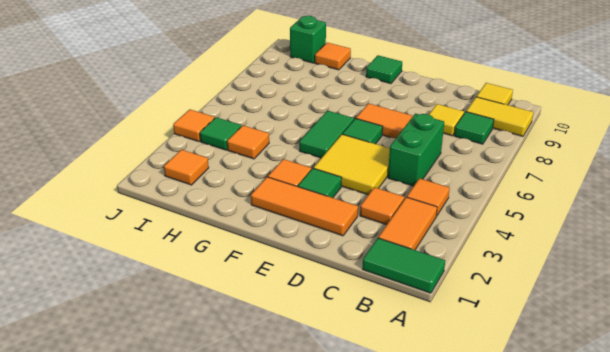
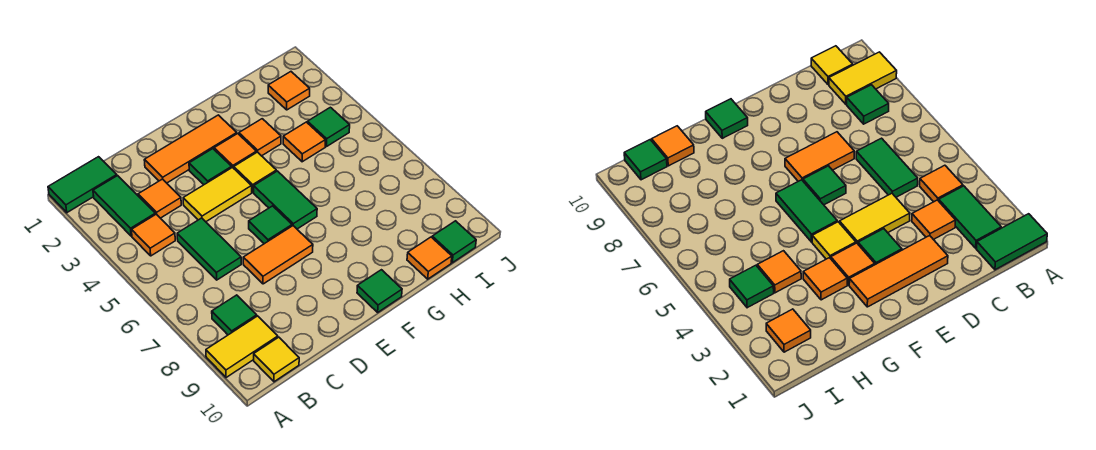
orange 1x2 tile [378,197,437,250] -> green 1x2 tile [93,176,155,236]
green 1x2 brick [388,113,444,186] -> green 1x2 tile [177,218,241,280]
yellow 1x1 tile [429,104,464,136] -> yellow 1x1 tile moved to [234,152,276,192]
yellow 2x2 tile [313,134,390,195] -> yellow 1x2 tile [183,168,252,222]
green 1x1 brick [290,16,326,63] -> green 1x1 tile [432,221,476,263]
orange 1x1 tile [173,109,215,142] -> orange 1x1 tile moved to [239,119,281,156]

